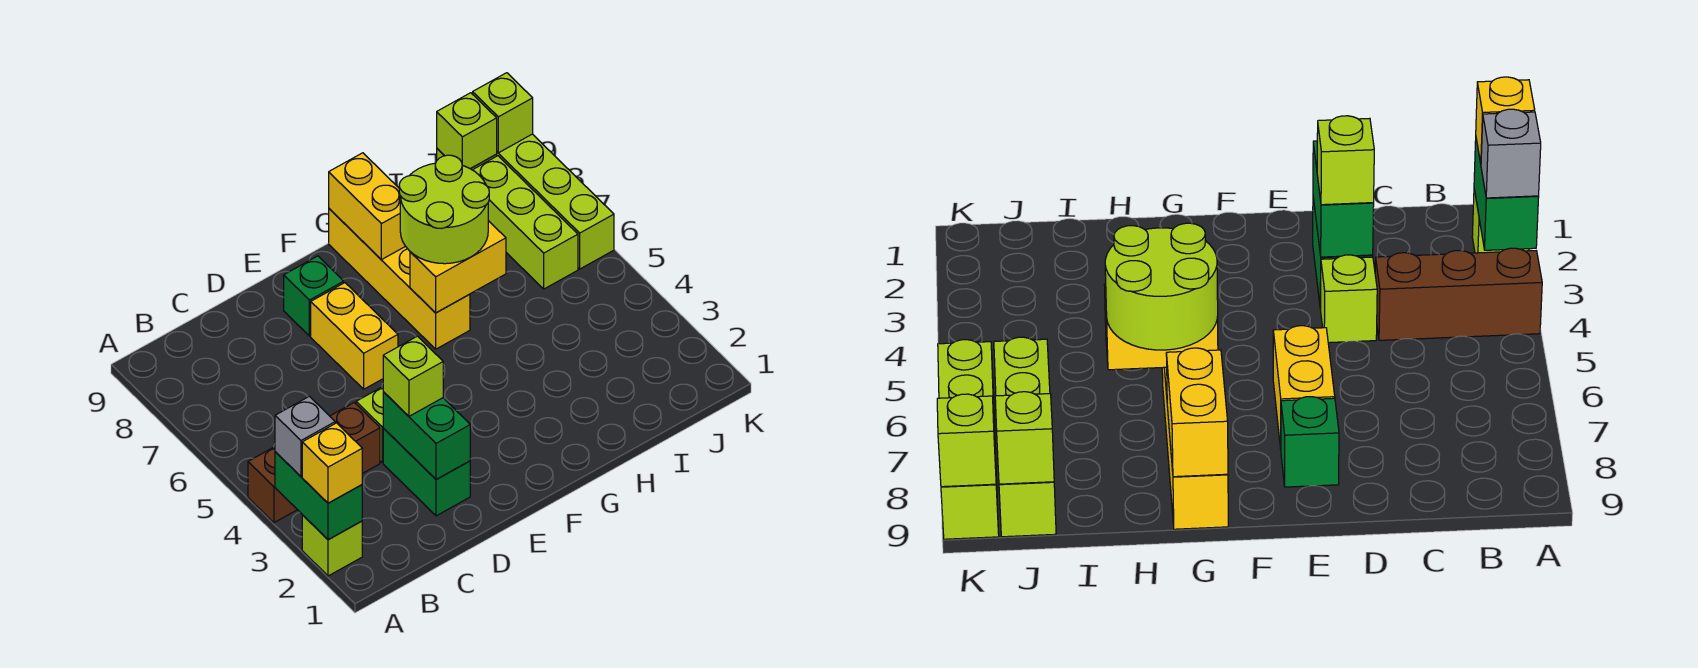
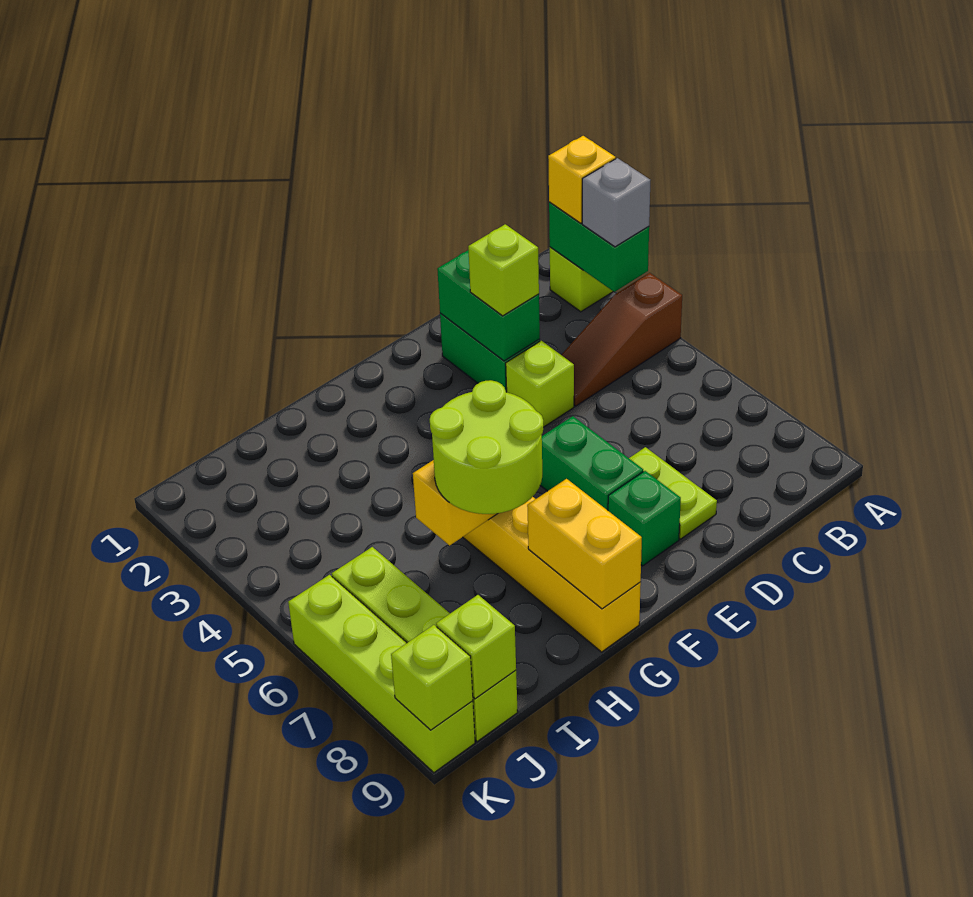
brown 1x3 brick [248,403,380,523] -> brown 1x3 slope [562,273,682,406]
none -> lime 1x2 plate [629,447,717,539]
yellow 1x2 brick [311,283,398,389] -> green 1x2 brick [540,416,643,510]

